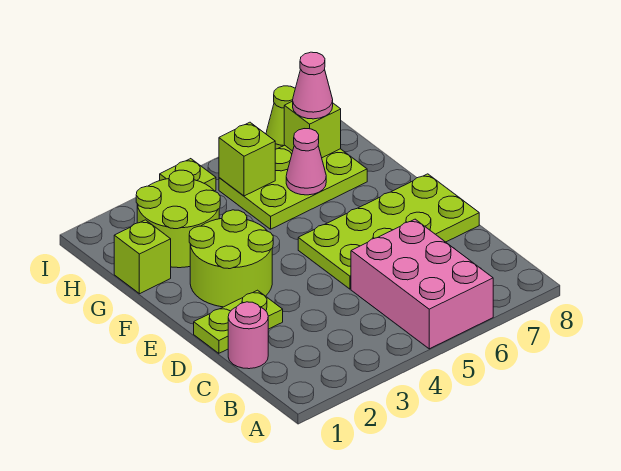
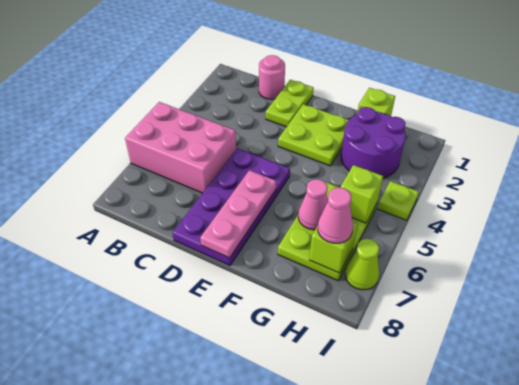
lime 2x4 plate [298,174,479,289] -> purple 2x4 plate [172,148,290,265]
lime 2x2 round brick [189,210,273,307] -> lime 2x2 plate [278,104,349,166]
none -> pink 1x3 plate [200,170,276,258]
lime 2x2 round brick [136,170,220,268] -> purple 2x2 round brick [341,107,406,178]

